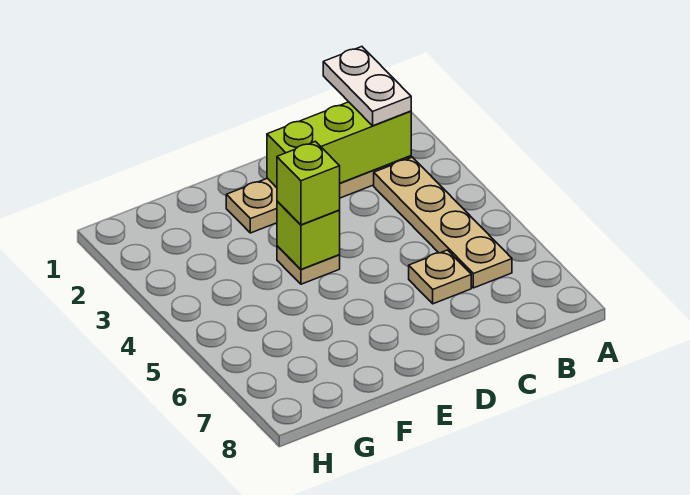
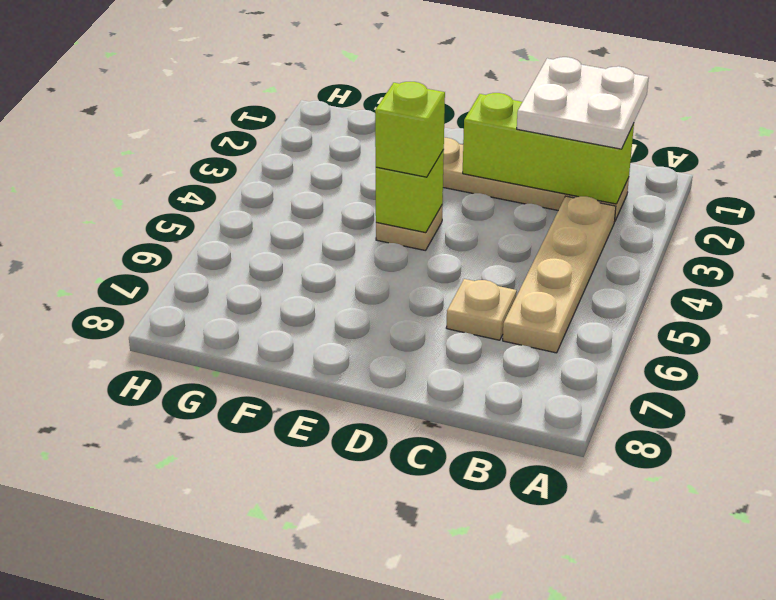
white 1x2 plate [323,47,411,126] -> white 2x2 plate [517,57,649,149]

